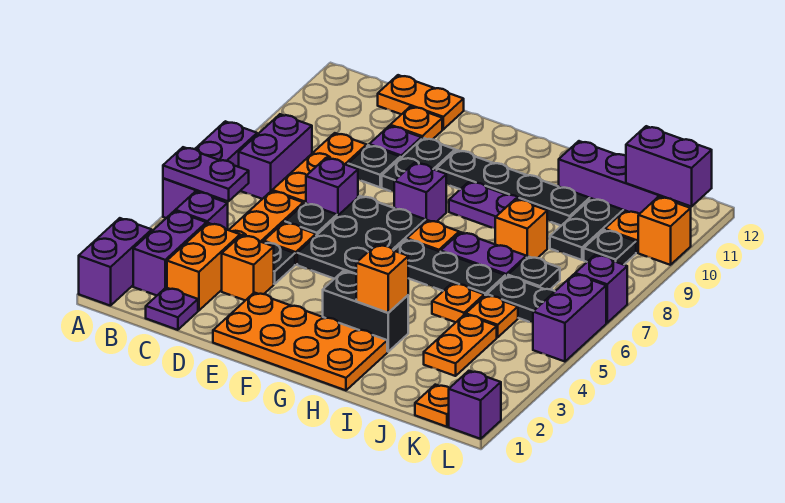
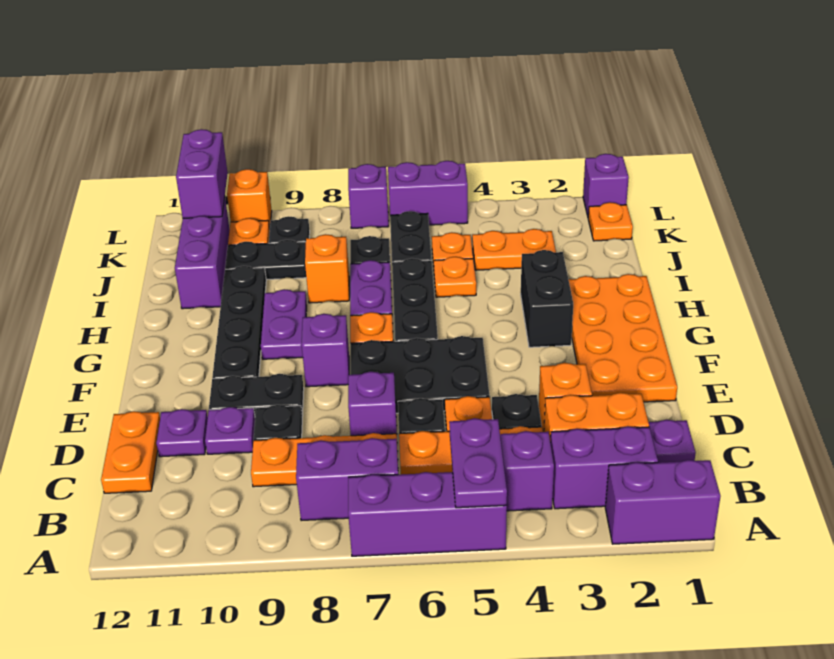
orange 1x1 plate [390,106,442,140] -> purple 1x1 plate [156,409,208,457]
orange 1x1 brick [356,245,408,313] -> none

